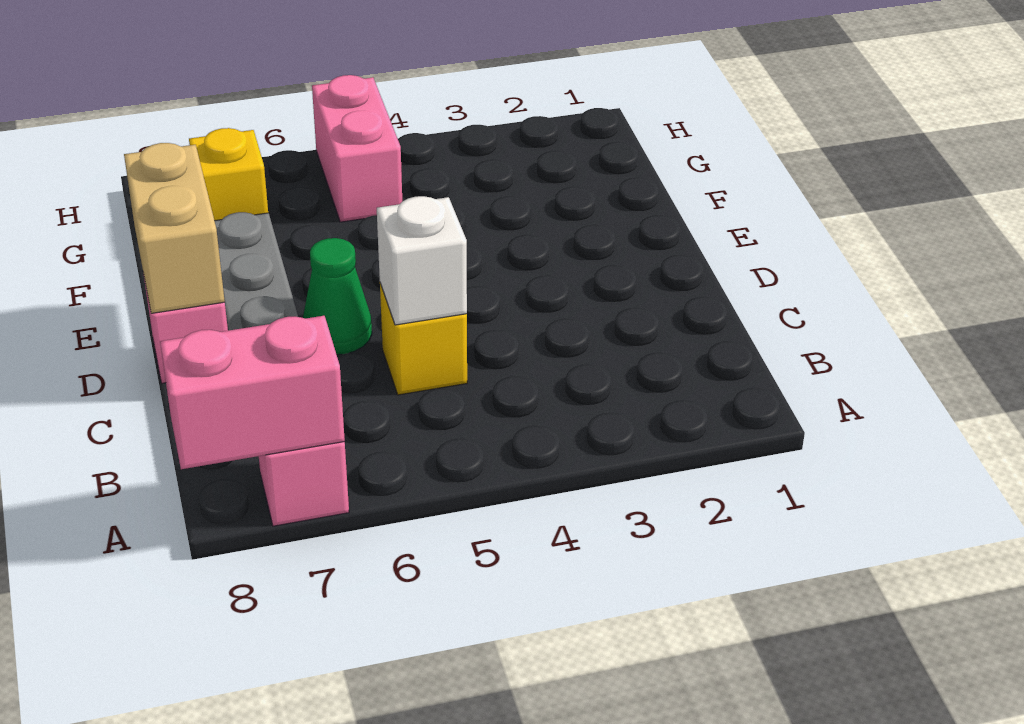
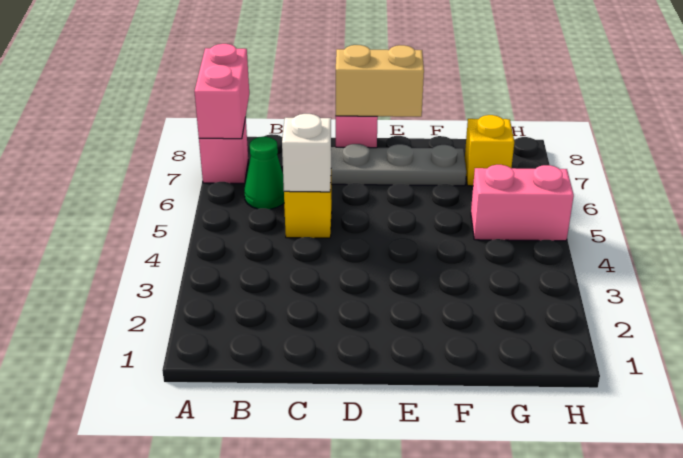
green 1x1 cone [303,238,372,355] -> green 1x1 cone moved to [244,137,284,209]

